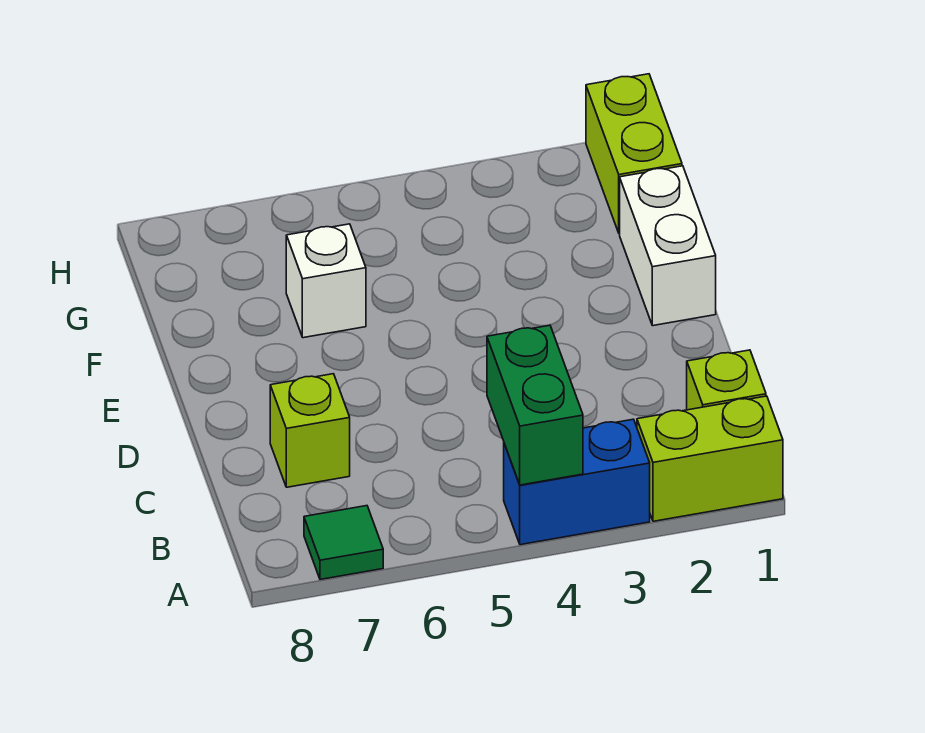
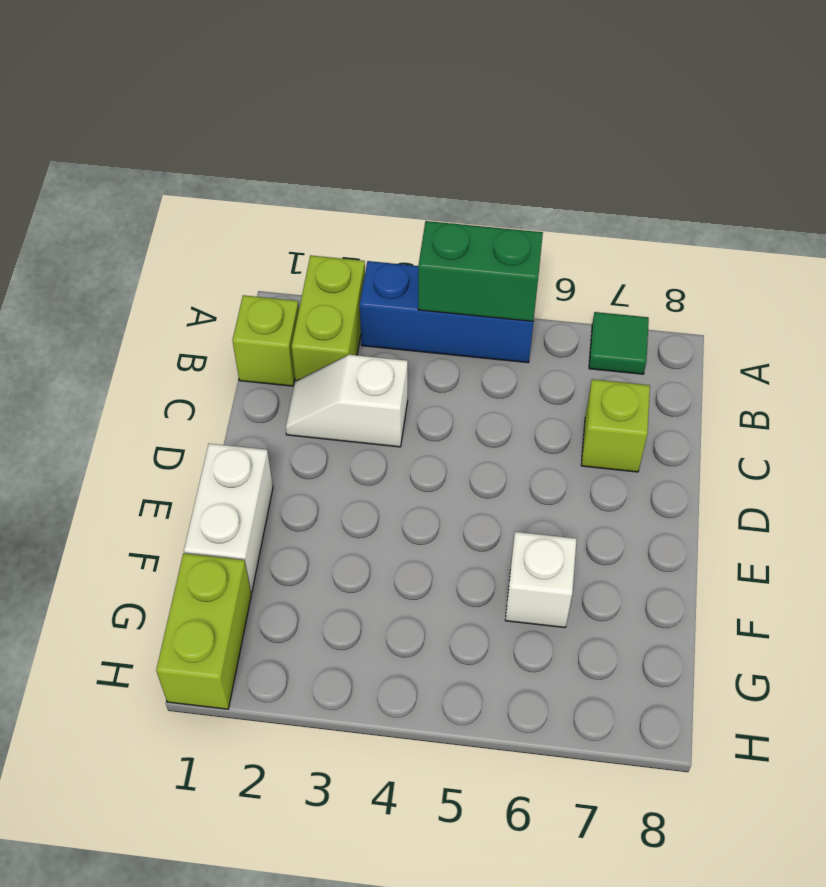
lime 1x2 brick [637,396,783,521] -> lime 1x2 brick turned to [292,255,365,381]
blue 1x2 brick [504,419,650,545] -> blue 1x3 brick [360,261,533,363]
green 1x2 brick [487,325,583,485] -> green 1x2 brick turned to [418,221,543,321]
none -> white 1x2 slope [286,355,408,447]

